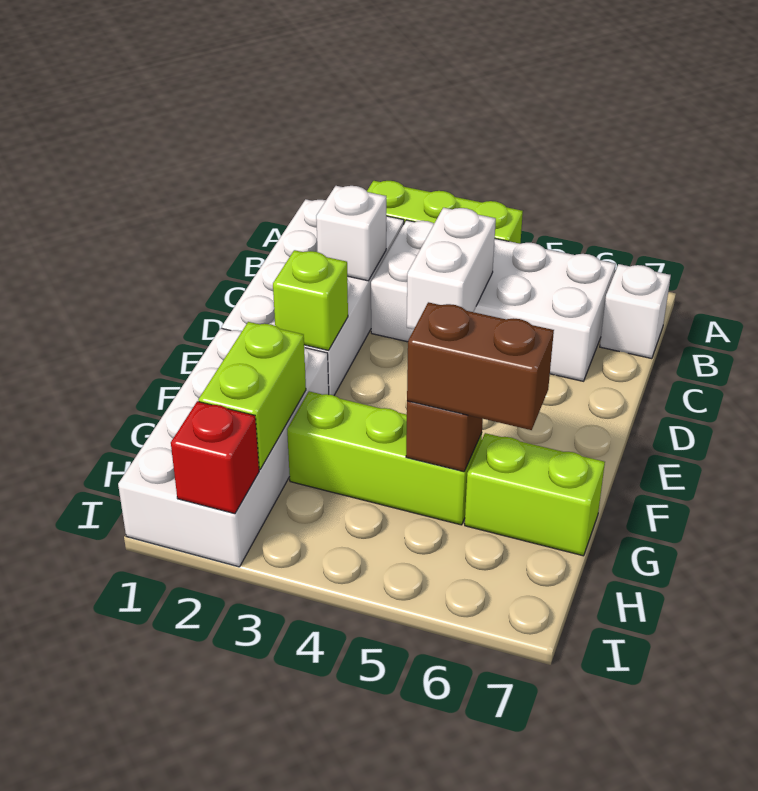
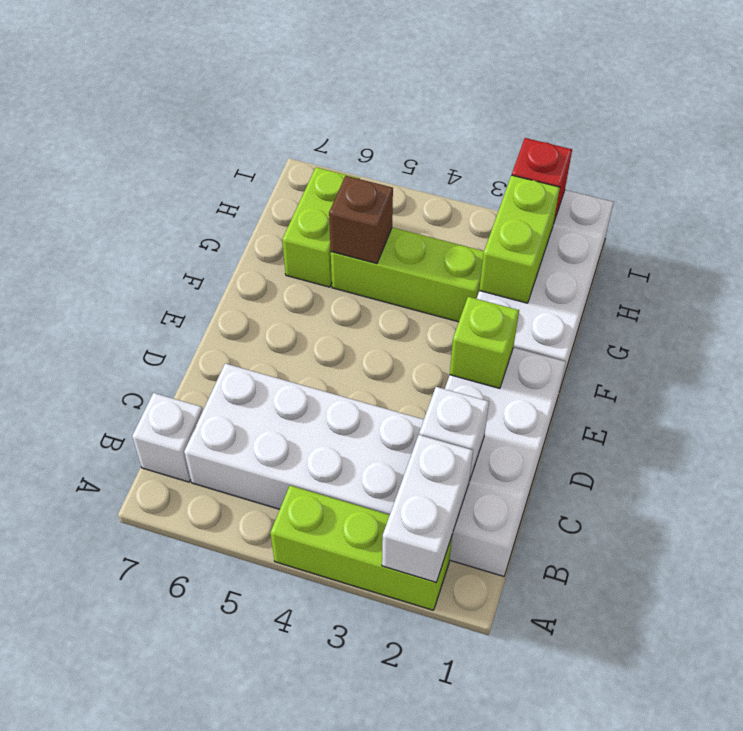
white 1x2 brick [407,208,496,329] -> white 1x2 brick moved to [382,435,473,582]
brown 1x2 brick [407,302,554,430] -> none
lime 1x2 brick [465,433,605,556] -> lime 1x2 brick turned to [282,167,360,287]

